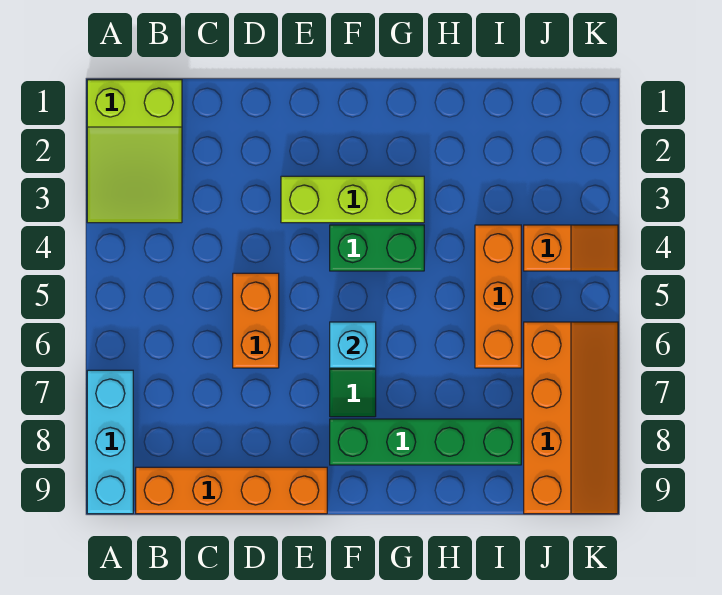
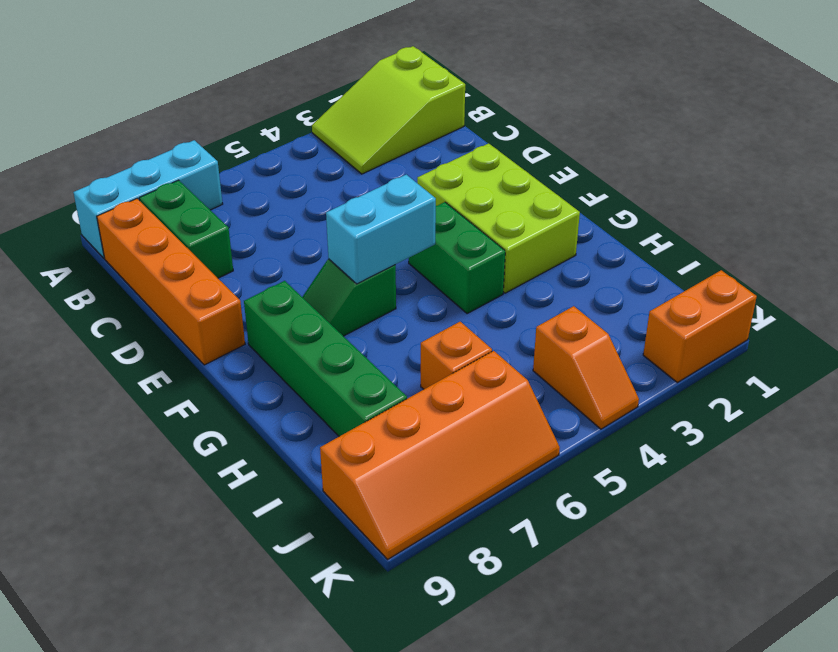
none -> green 1x2 brick [139,180,233,278]
orange 1x2 brick [233,273,279,368] -> orange 1x2 brick moved to [643,270,757,383]
lime 1x3 brick [281,176,424,223] -> lime 2x3 brick [417,143,580,293]
cyan 1x1 brick [330,322,376,368] -> cyan 1x2 brick [326,175,436,284]
orange 1x3 brick [475,225,521,368] -> orange 1x1 brick [421,322,492,389]

